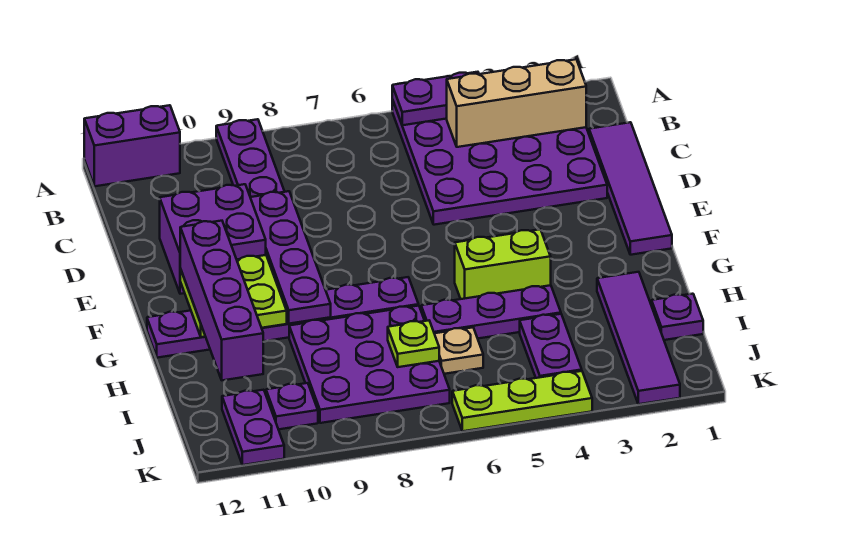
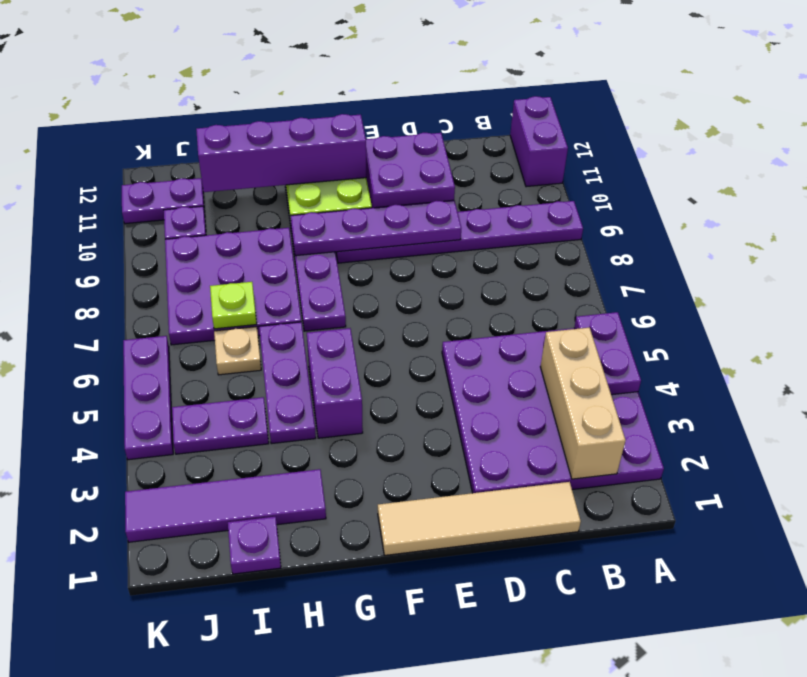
purple 1x4 tile [589,122,672,255] -> tan 1x4 tile [378,482,581,555]
lime 1x2 brick [455,229,551,299] -> purple 1x2 brick [307,328,363,438]
lime 1x3 plate [452,371,592,431] -> purple 1x3 plate [123,336,173,460]

